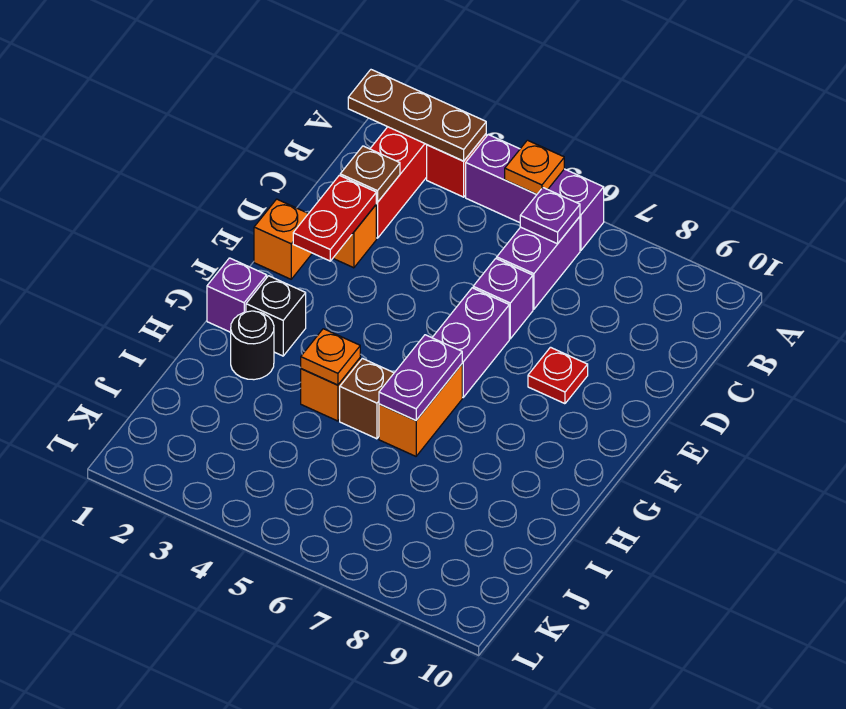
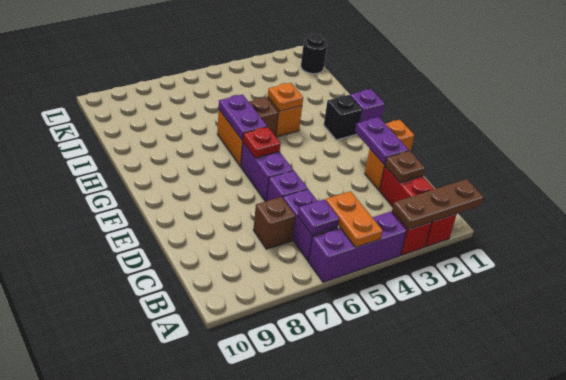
orange 1x1 plate [505,140,564,194] -> orange 1x2 plate [326,191,383,247]
none -> brown 1x1 brick [253,197,295,249]
red 1x2 plate [293,175,376,261] -> purple 1x2 plate [355,117,409,165]
red 1x1 plate [528,347,588,404] -> red 1x1 plate moved to [243,127,281,158]
black 1x1 round brick [231,311,274,380] -> black 1x1 round brick moved to [301,34,327,74]

